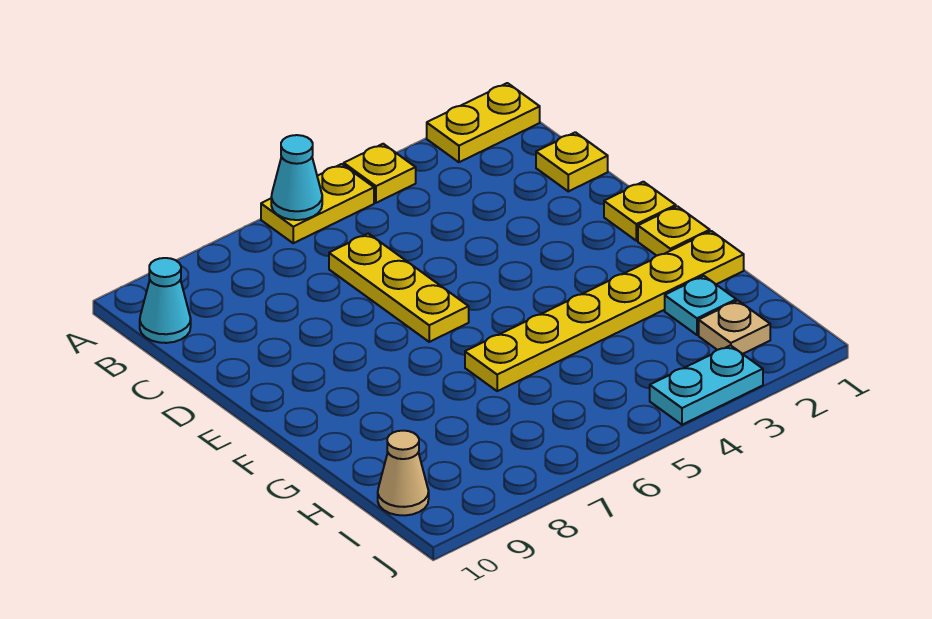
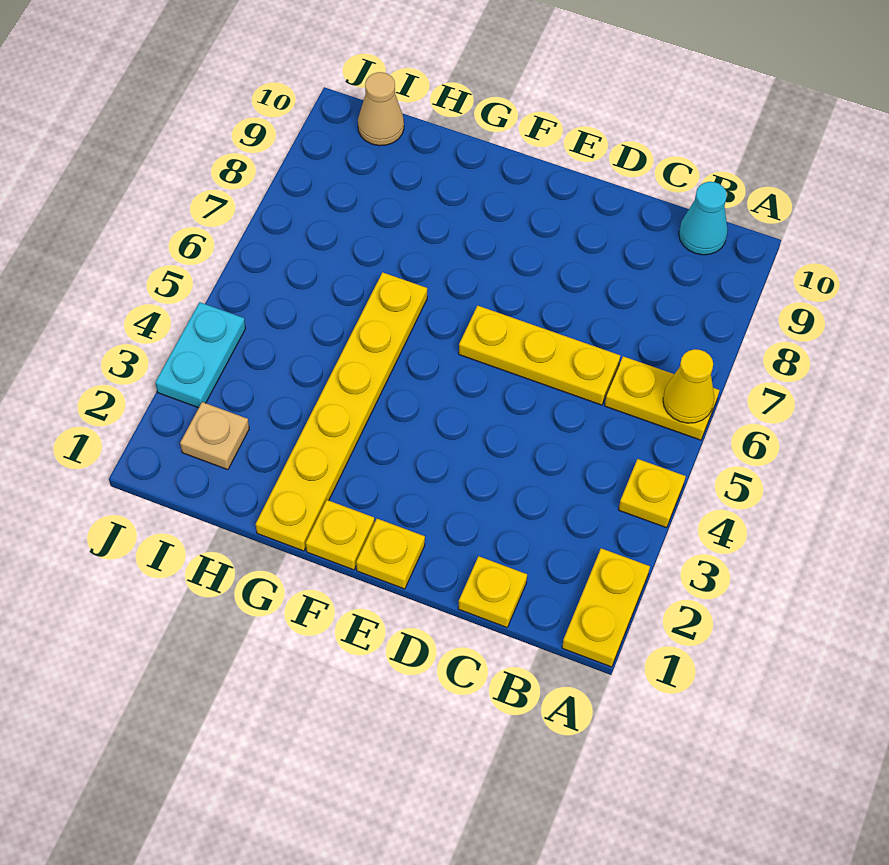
yellow 1x2 plate [261,164,374,243] -> yellow 1x2 plate turned to [604,356,720,440]
cyan 1x1 cone [271,135,322,220] -> yellow 1x1 cone [663,349,714,423]
cyan 1x1 plate [665,276,736,335] -> none

